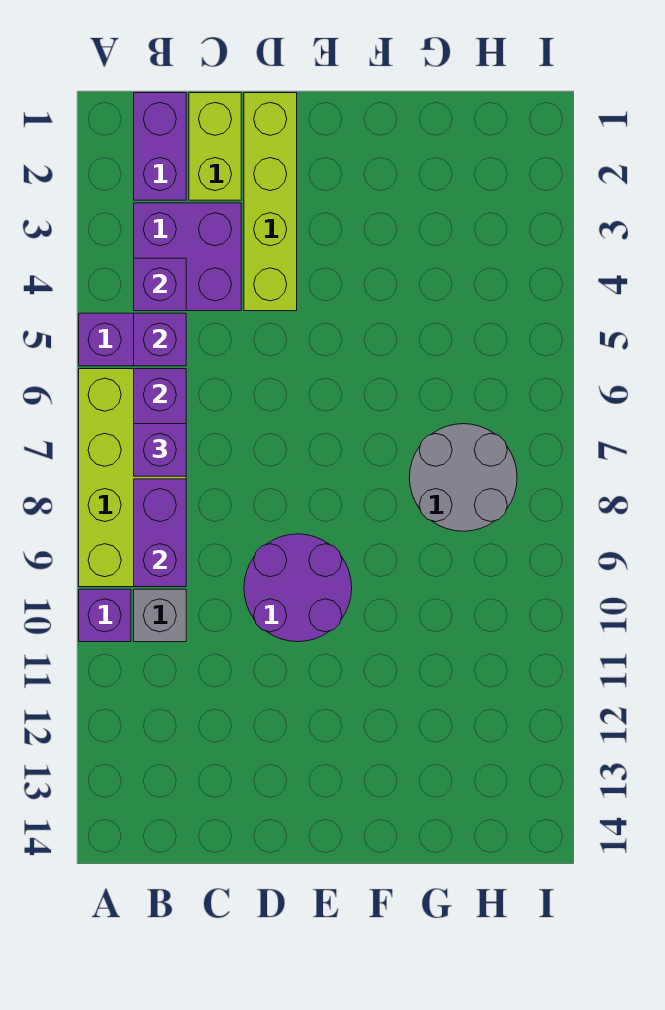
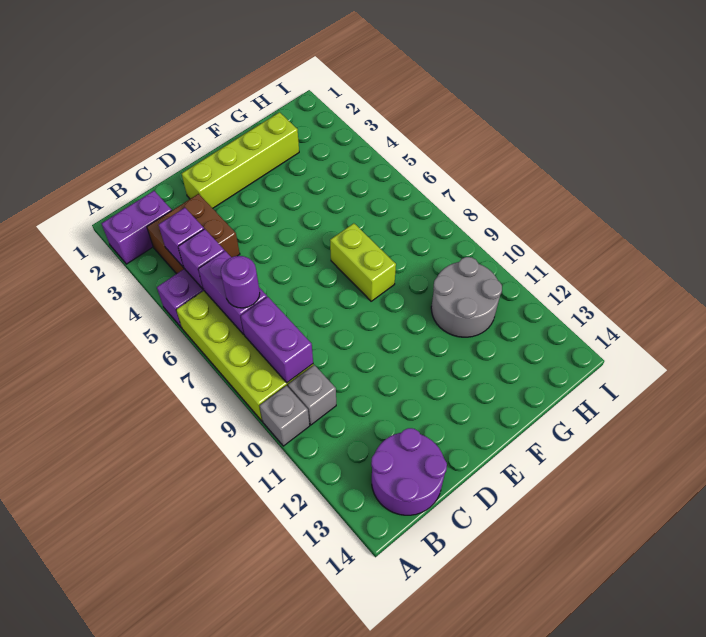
purple 1x1 brick [79,589,131,642] -> grey 1x1 brick [259,386,310,446]
purple 1x2 brick [134,93,186,200] -> purple 1x2 brick turned to [101,191,172,264]
purple 2x2 brick [134,203,241,311] -> brown 2x2 brick [147,194,240,274]
purple 1x1 brick [134,424,186,476] -> purple 1x1 round brick [221,256,260,308]
lime 1x2 brick [189,93,241,200] -> lime 1x2 brick moved to [330,223,396,301]
lime 1x4 brick [244,93,297,311] -> lime 1x4 brick turned to [182,112,299,208]
purple 2x2 round brick [244,534,352,642] -> purple 2x2 round brick moved to [371,428,447,515]
grey 2x2 round brick [410,424,517,531] -> grey 2x2 round brick moved to [431,257,502,337]

